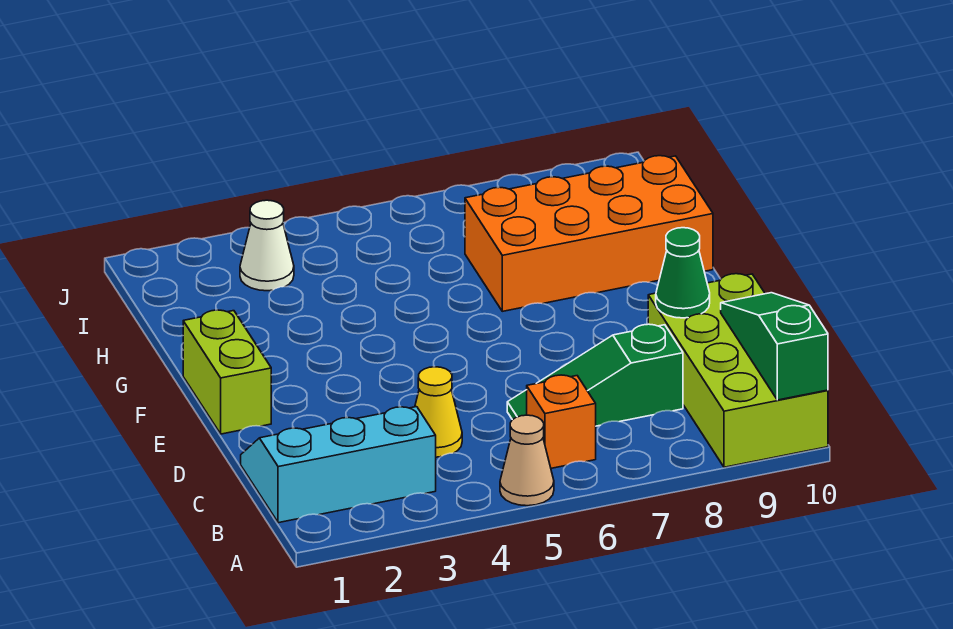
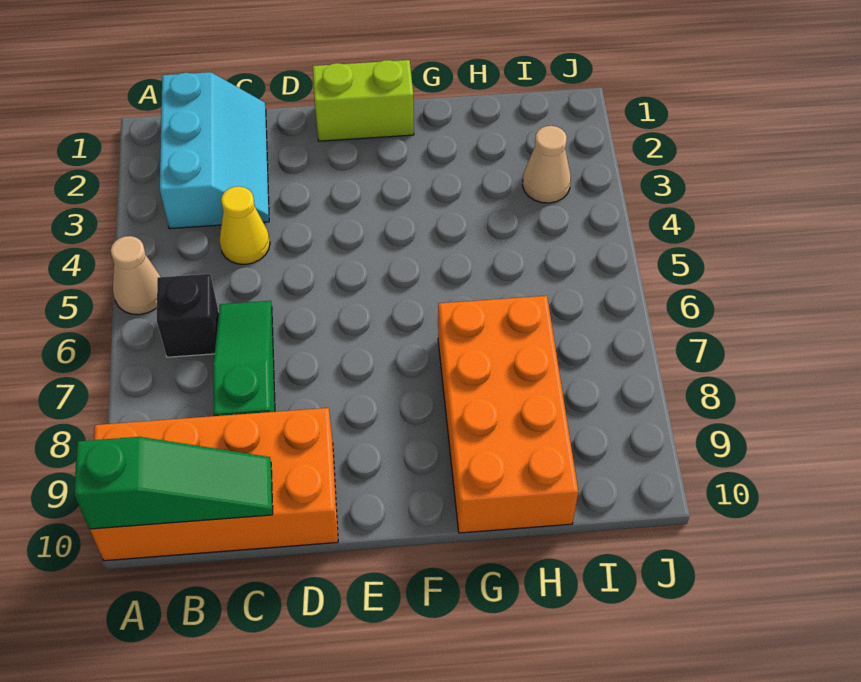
lime 2x4 brick [648,274,828,467] -> orange 2x4 brick [90,408,338,561]
orange 1x1 brick [527,375,596,468] -> black 1x1 brick [157,274,219,357]
green 1x1 cone [656,228,710,318] -> none
white 1x1 cone [240,200,294,291] -> tan 1x1 cone [523,126,571,203]

